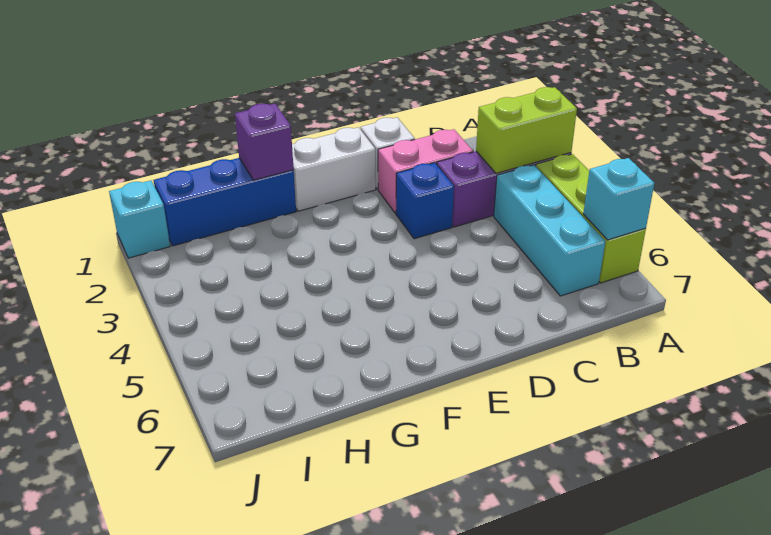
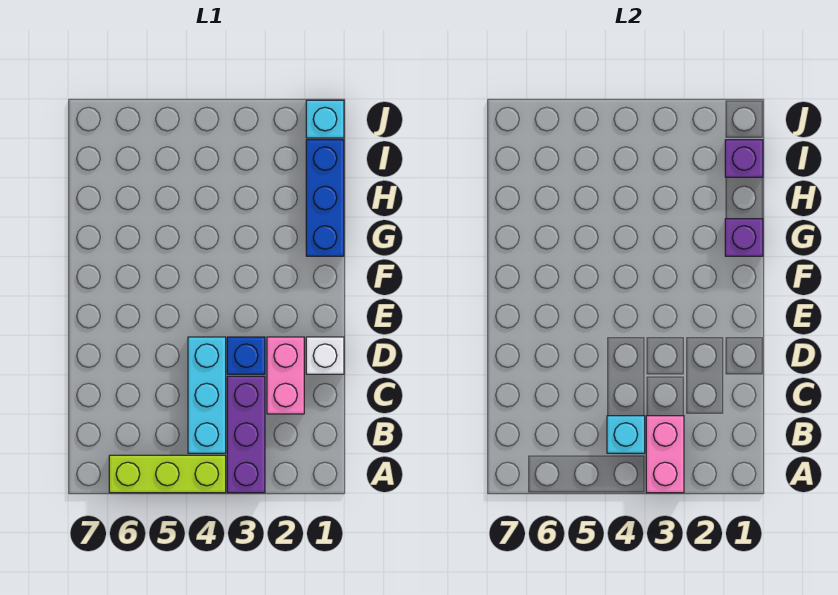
lime 1x2 brick [476,87,577,173] -> pink 1x2 brick [646,416,684,493]
cyan 1x1 brick [583,158,654,240] -> cyan 1x1 brick moved to [607,416,645,453]
cyan 1x3 brick [494,165,605,296] -> cyan 1x3 brick turned to [188,337,226,453]
white 1x2 brick [292,127,376,211] -> none
none -> purple 1x1 brick [725,140,763,177]

